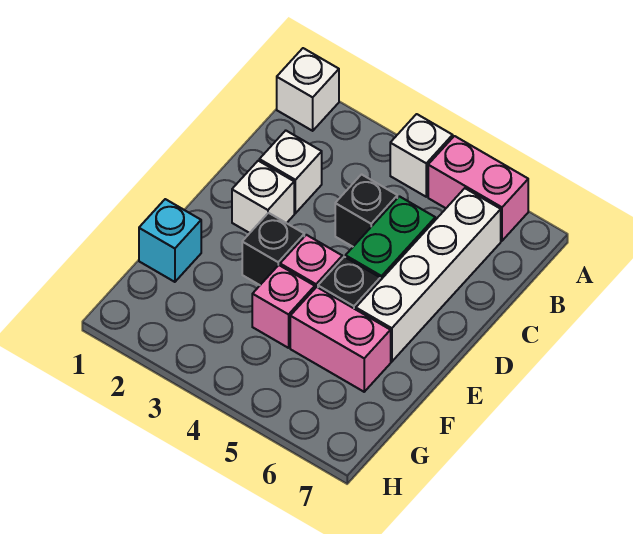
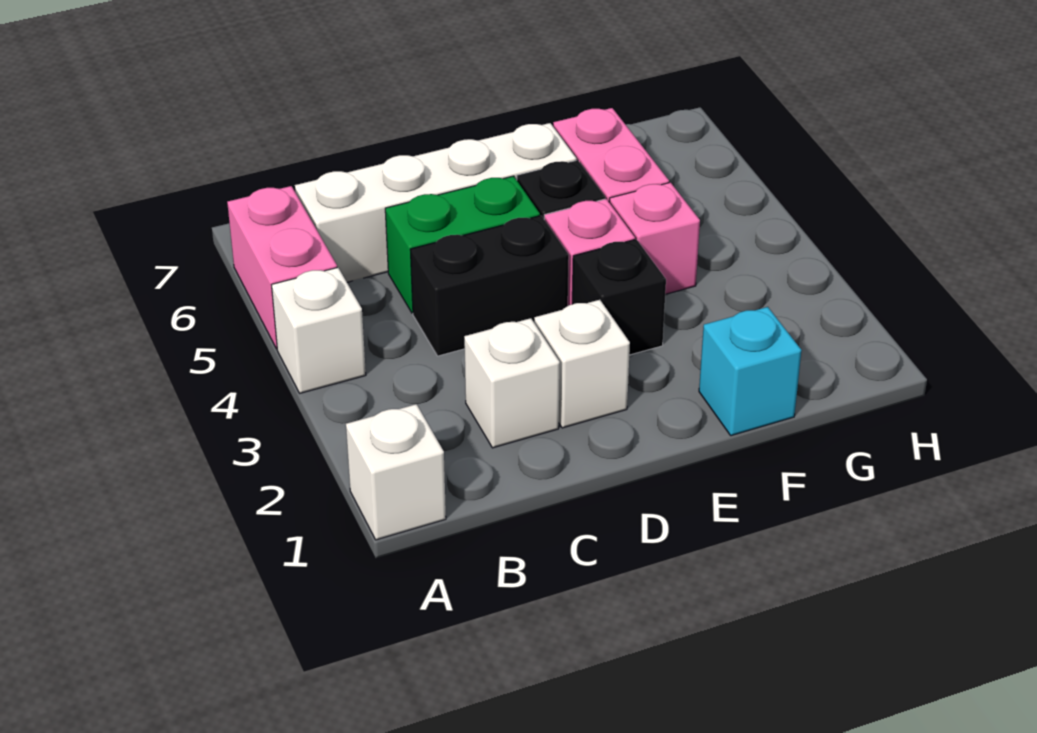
black 1x1 brick [335,174,397,247] -> black 1x2 brick [410,216,569,356]

